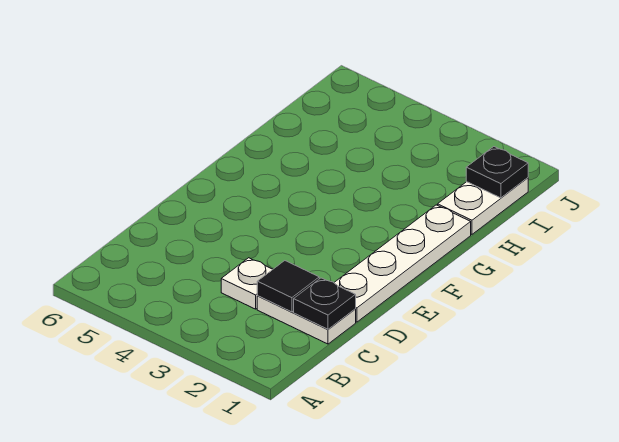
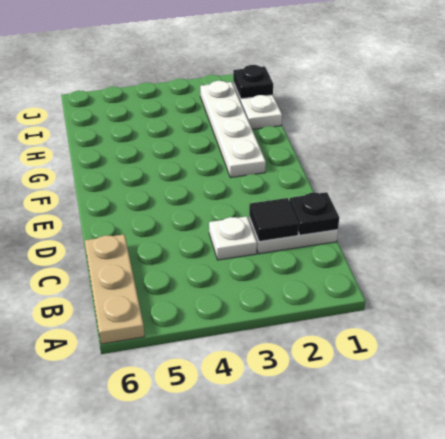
none -> tan 1x3 plate [85,234,145,344]
white 1x4 plate [334,205,471,322] -> white 1x4 plate moved to [200,81,266,178]

